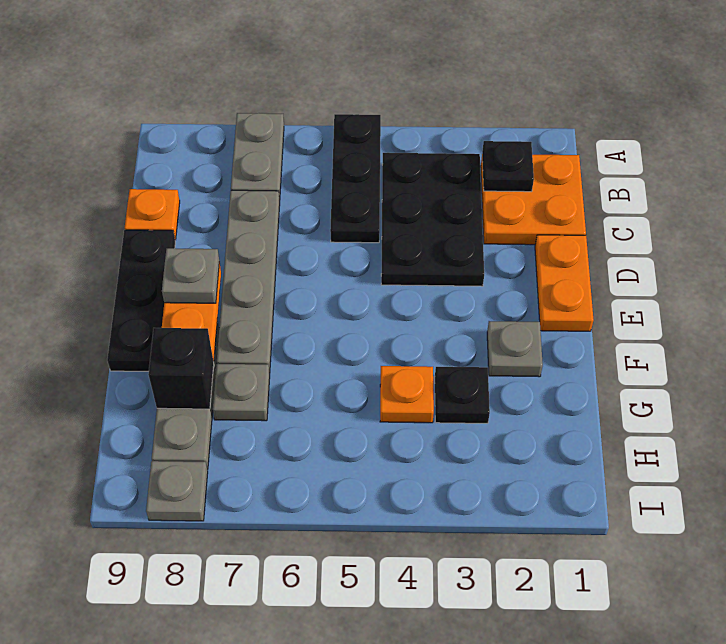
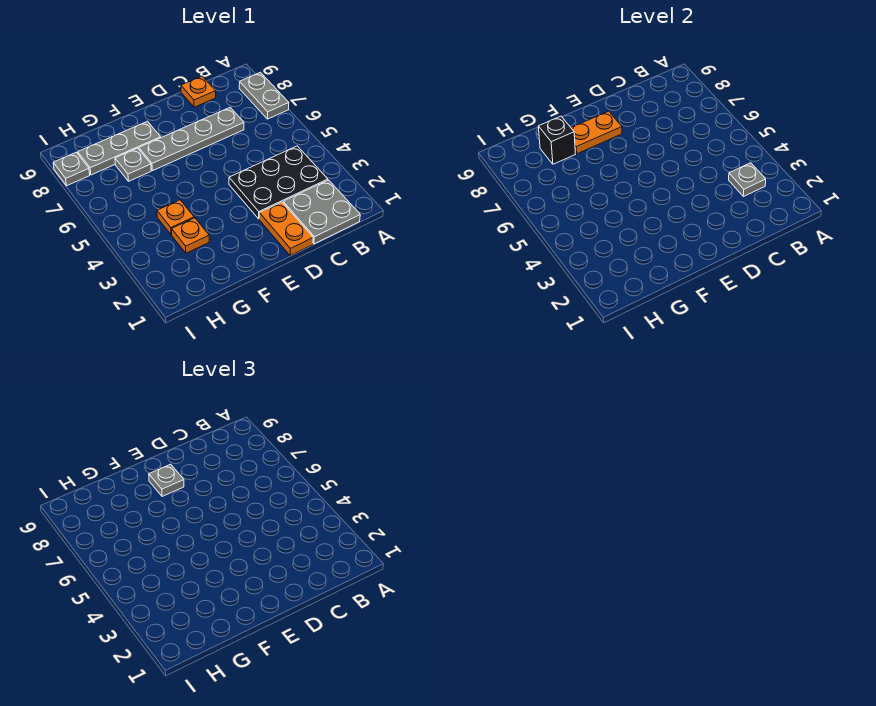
black 1x3 plate [330,114,381,243] -> none
grey 1x2 plate [231,113,284,200] -> grey 1x2 plate turned to [239,72,289,119]
orange 2x2 plate [481,155,586,245] -> grey 2x2 plate [283,180,360,244]
black 1x1 plate [482,141,534,192] -> none
orange 1x2 plate [535,235,594,331] -> orange 1x2 plate turned to [259,202,313,256]
black 1x3 plate [107,230,175,371] -> none
grey 1x1 plate [487,321,543,377] -> grey 1x1 plate moved to [729,163,766,197]
black 1x1 plate [435,367,490,423] -> orange 1x1 plate [172,218,209,253]

